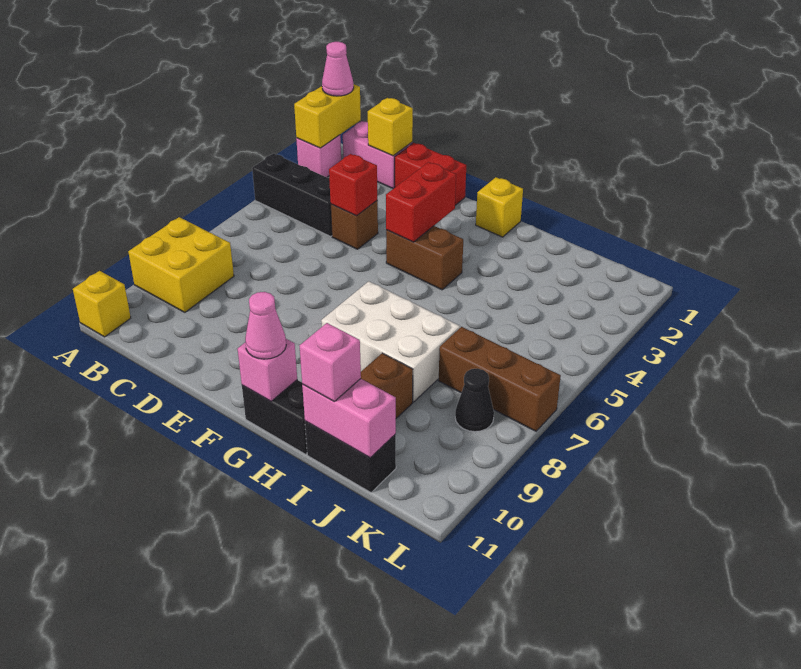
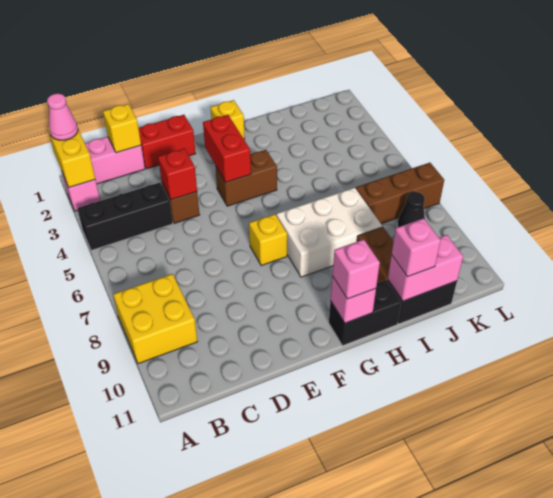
yellow 1x1 brick [73,271,131,337] -> yellow 1x1 brick moved to [249,214,287,266]
pink 1x1 cone [245,292,286,359] -> pink 1x1 brick [332,239,380,299]

